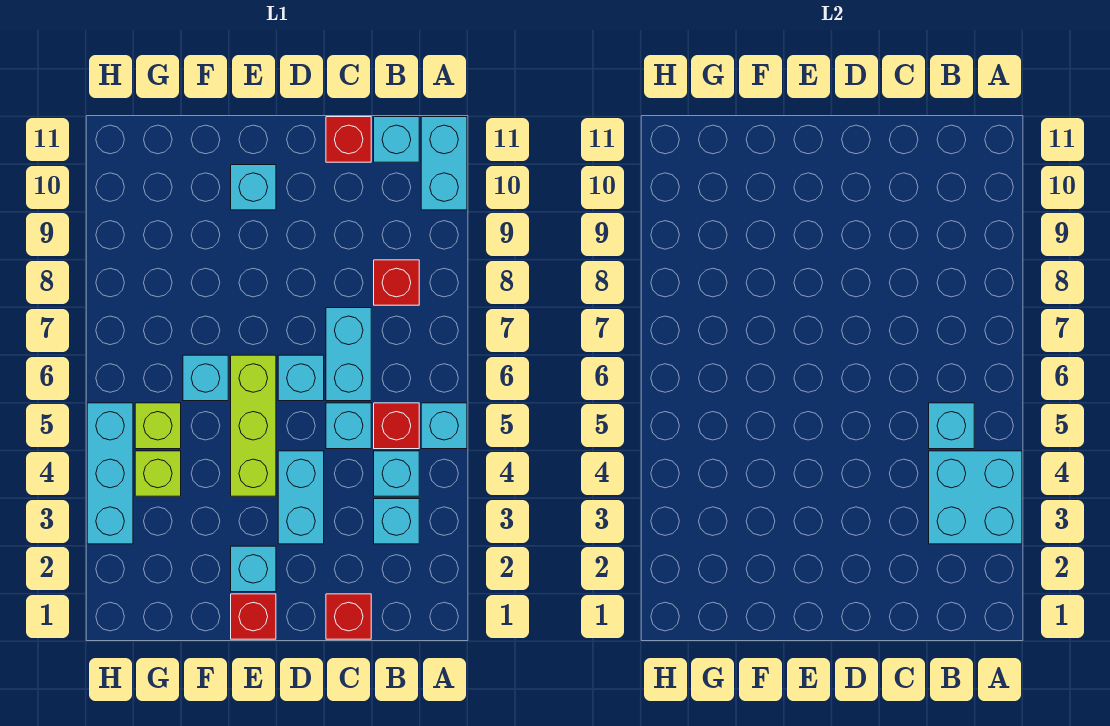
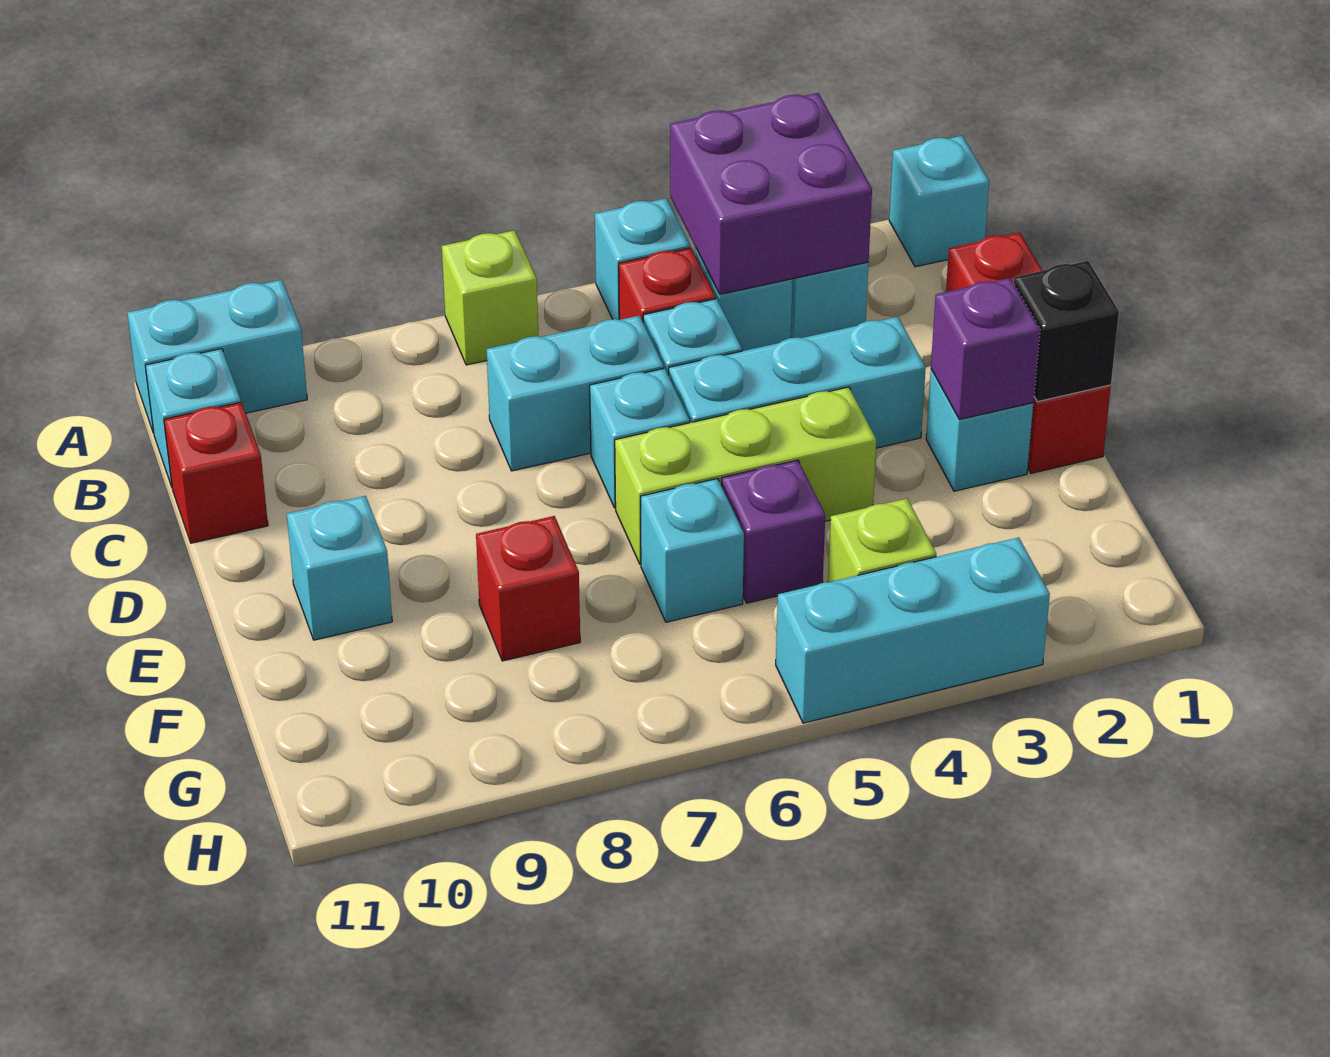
cyan 2x2 brick [929,451,1022,544] -> purple 2x2 brick [670,93,872,294]
cyan 1x1 brick [929,403,974,449] -> cyan 1x1 brick moved to [889,136,989,267]
red 1x1 brick [374,260,419,305] -> red 1x1 brick moved to [476,516,580,661]
cyan 1x2 brick [278,451,324,544] -> cyan 1x3 brick [669,317,926,448]
none -> black 1x1 brick [1014,261,1119,402]
none -> purple 1x1 brick [931,278,1040,419]
none -> purple 1x1 brick [722,460,825,603]
lime 1x1 brick [135,403,181,449] -> lime 1x1 brick moved to [442,230,539,365]

